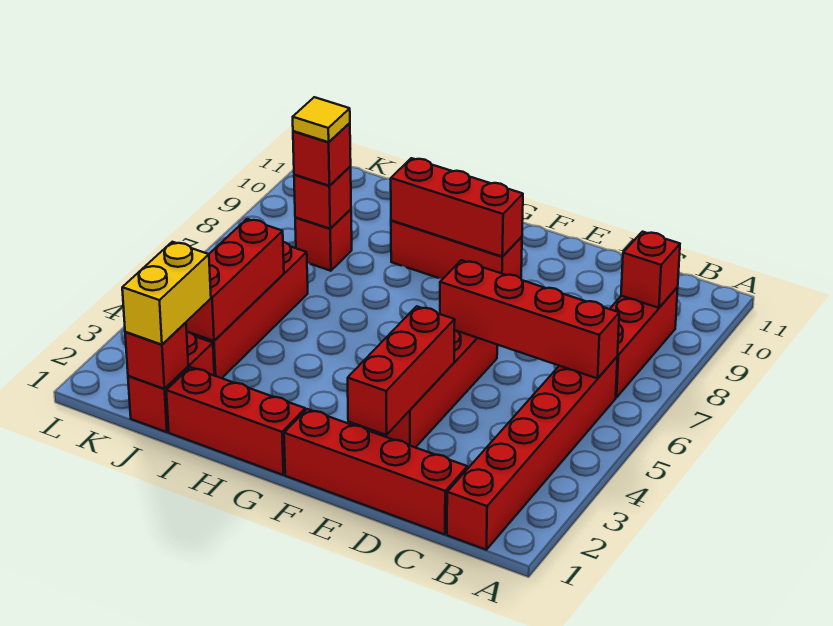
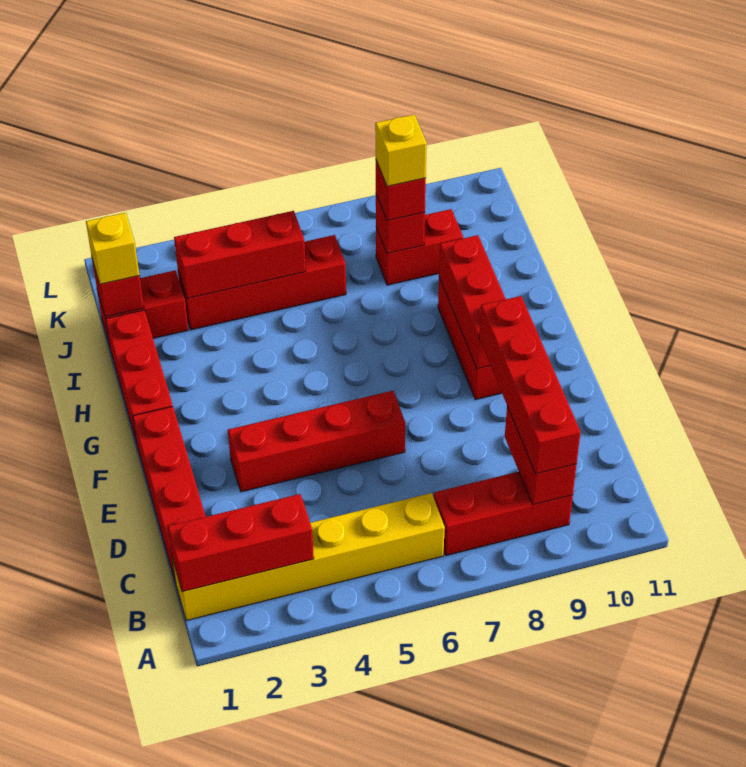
red 1x6 brick [447,357,617,550] -> yellow 1x6 brick [172,493,445,621]
red 1x4 brick [440,260,619,379] -> red 1x4 brick moved to [479,296,581,474]
red 1x1 brick [621,232,680,308] -> red 1x2 brick [505,407,577,505]
red 1x3 brick [348,306,455,435] -> red 1x3 brick moved to [168,494,314,592]
yellow 1x2 brick [122,242,211,345] -> yellow 1x1 brick [86,213,139,284]
red 1x1 brick [295,209,352,271] -> red 1x2 brick [376,209,463,285]
yellow 1x1 tile [293,97,350,142] -> yellow 1x1 brick [375,115,427,186]

